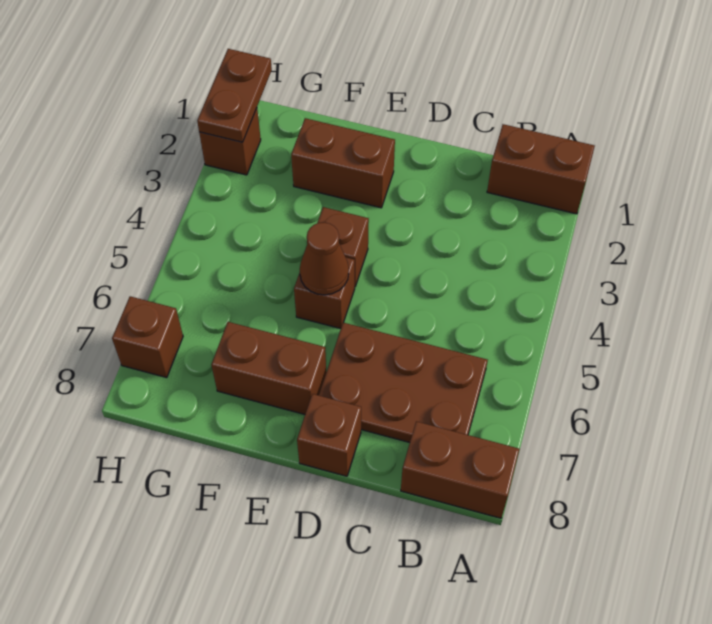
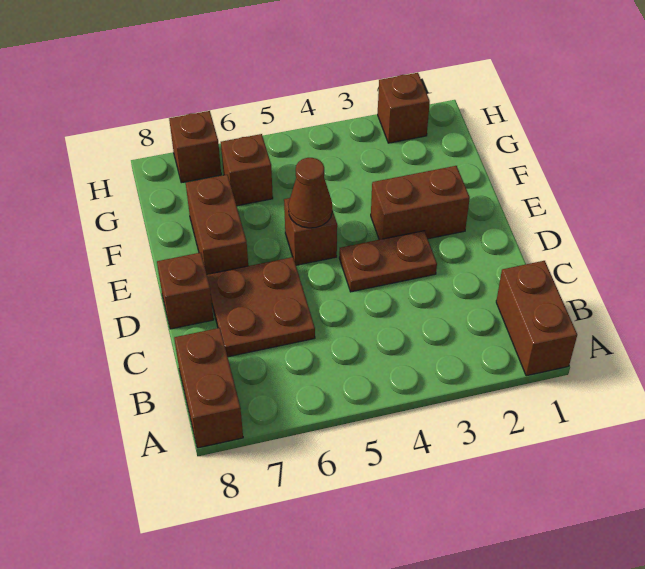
brown 2x3 plate [319,323,488,443] -> brown 2x2 plate [207,257,315,357]
brown 1x2 brick [291,118,395,208] -> brown 1x2 brick turned to [371,166,470,240]
brown 1x1 brick [317,207,369,286] -> brown 1x1 brick moved to [221,134,273,206]
brown 1x2 plate [197,49,272,142] -> brown 1x2 plate moved to [339,231,437,292]

